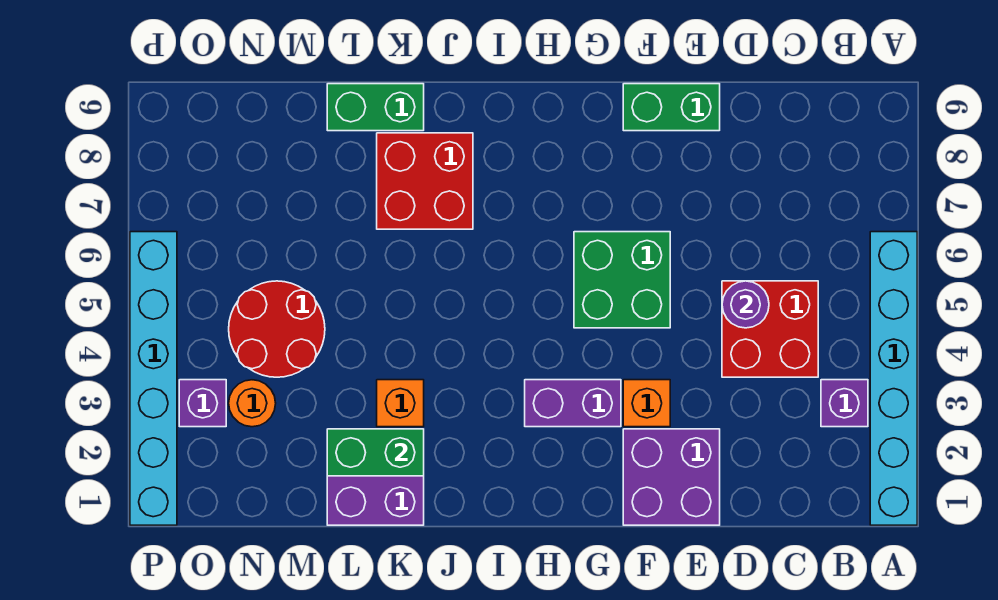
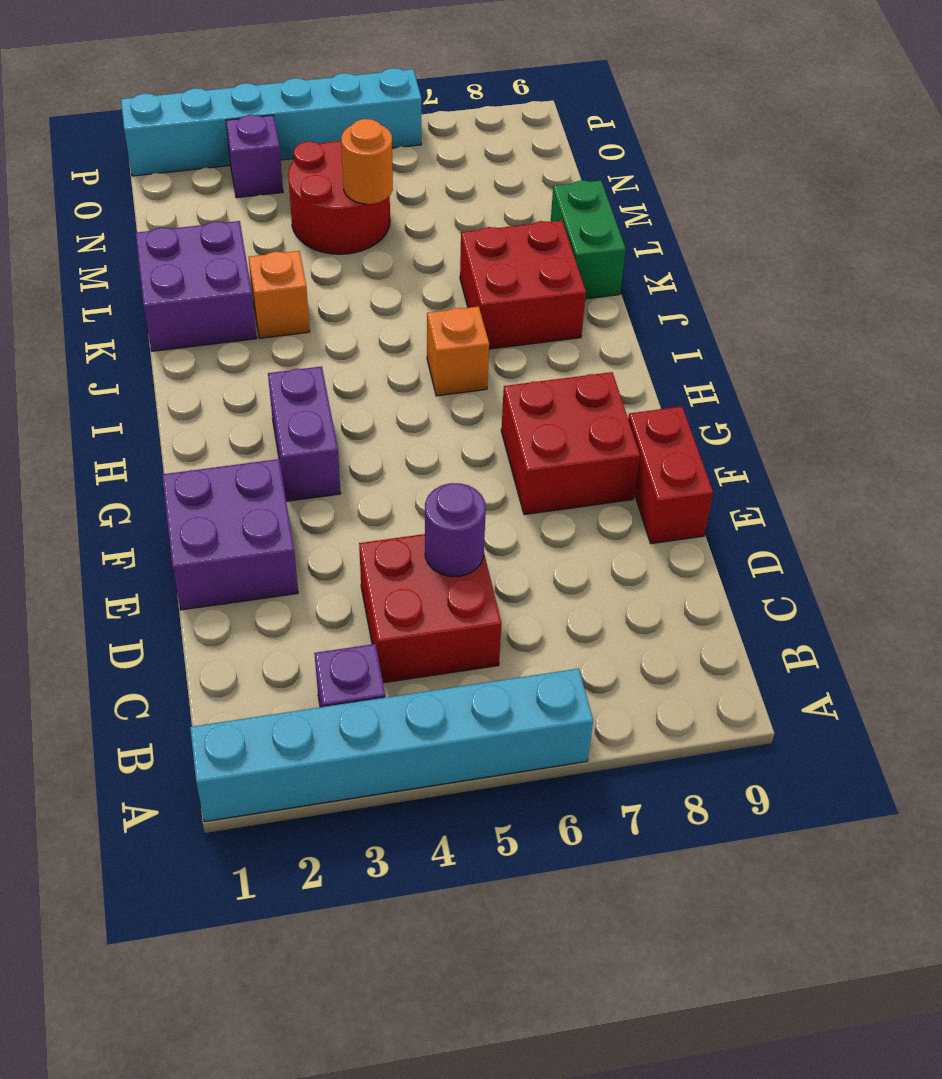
green 1x2 brick [623,84,720,131] -> red 1x2 brick [628,407,713,544]
orange 1x1 brick [623,380,670,427] -> orange 1x1 brick moved to [427,306,489,396]
green 2x2 brick [574,232,670,328] -> none
none -> red 2x2 brick [501,372,640,515]
green 1x2 brick [327,429,424,476] -> none
orange 1x1 round brick [229,380,276,427] -> orange 1x1 round brick moved to [341,119,393,204]

